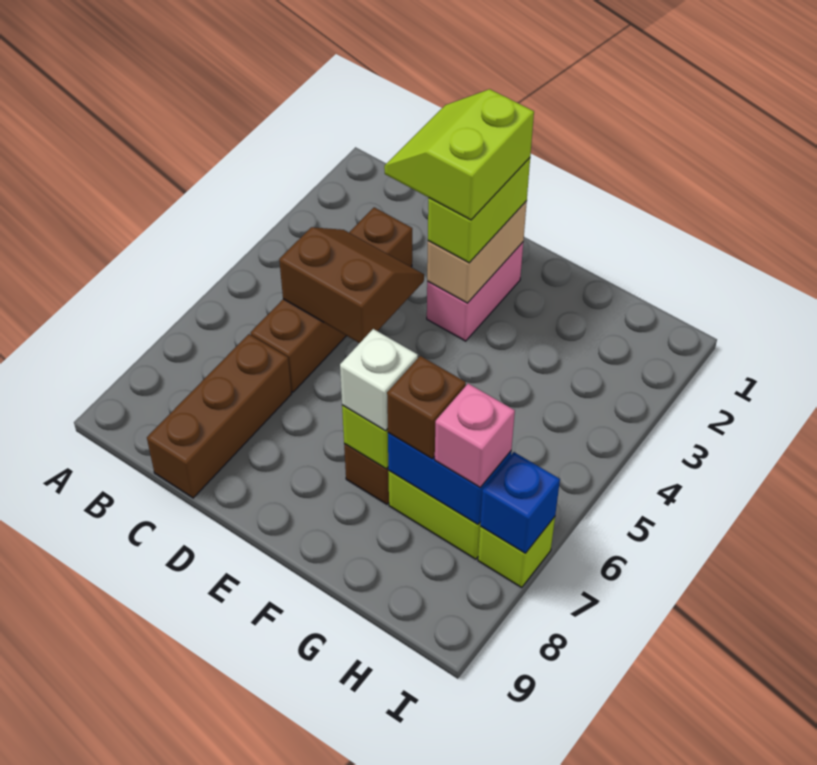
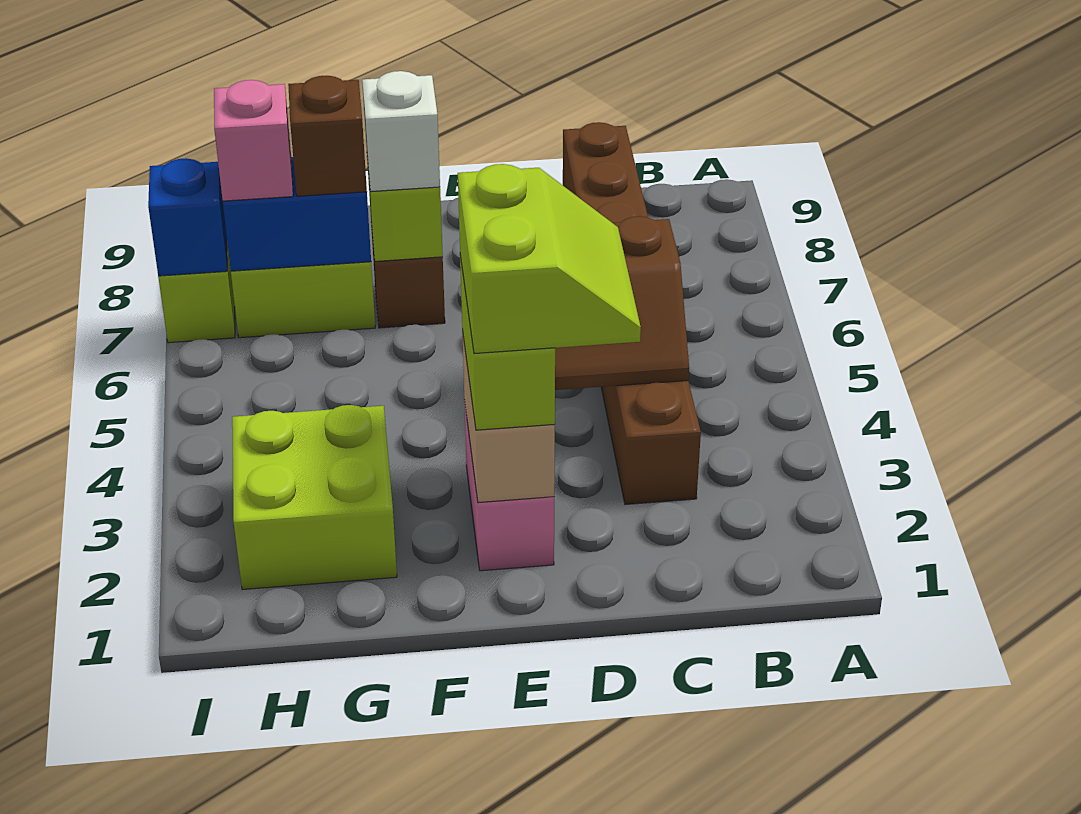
none -> lime 2x2 brick [232,405,397,590]

